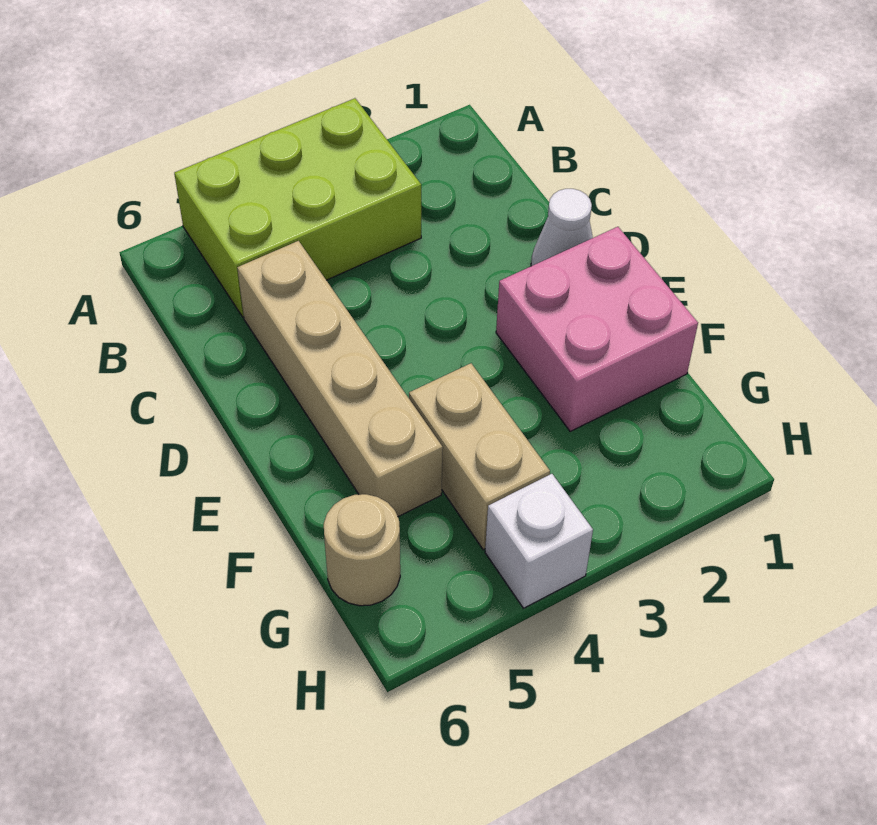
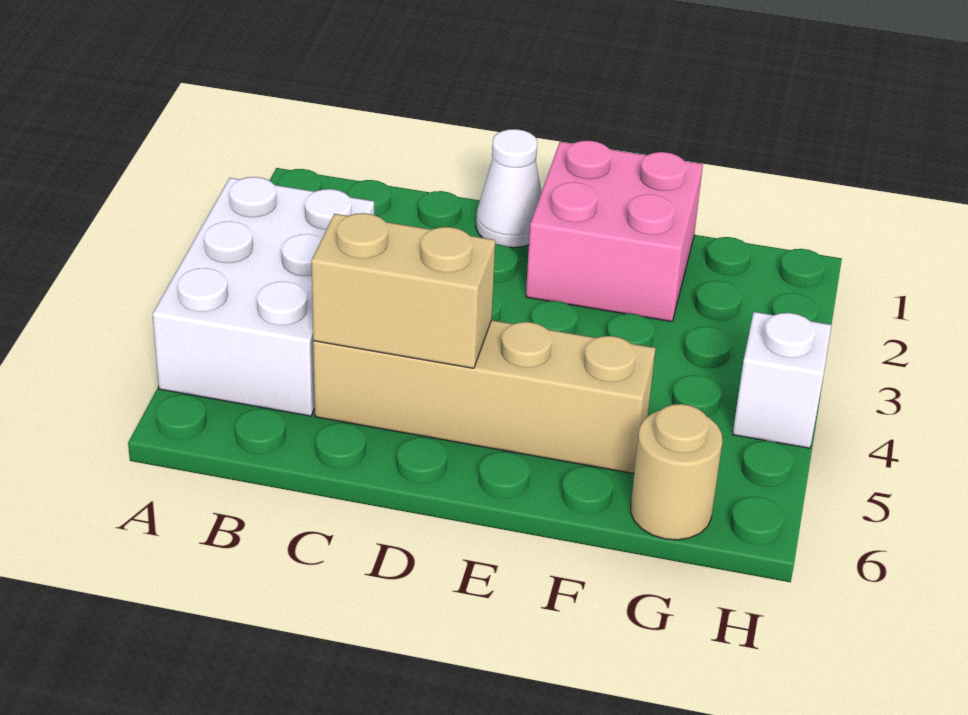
lime 2x3 brick [174,98,421,317] -> white 2x3 brick [152,177,374,416]
tan 1x2 brick [409,363,550,550] -> tan 1x2 brick moved to [311,213,495,368]

